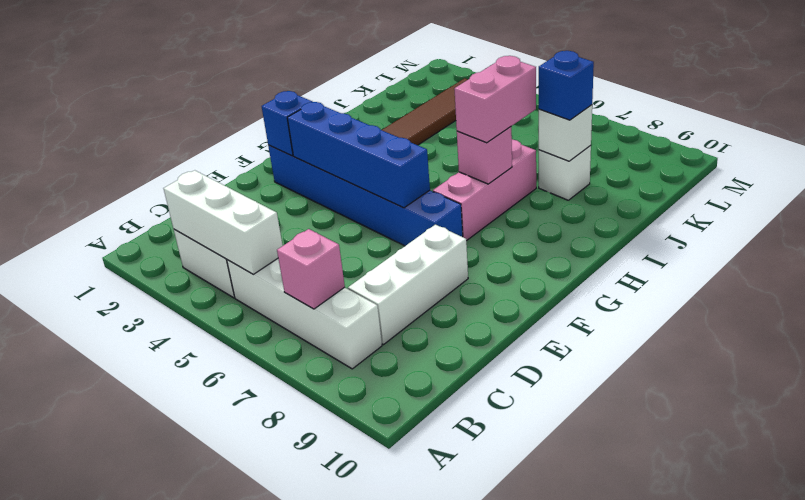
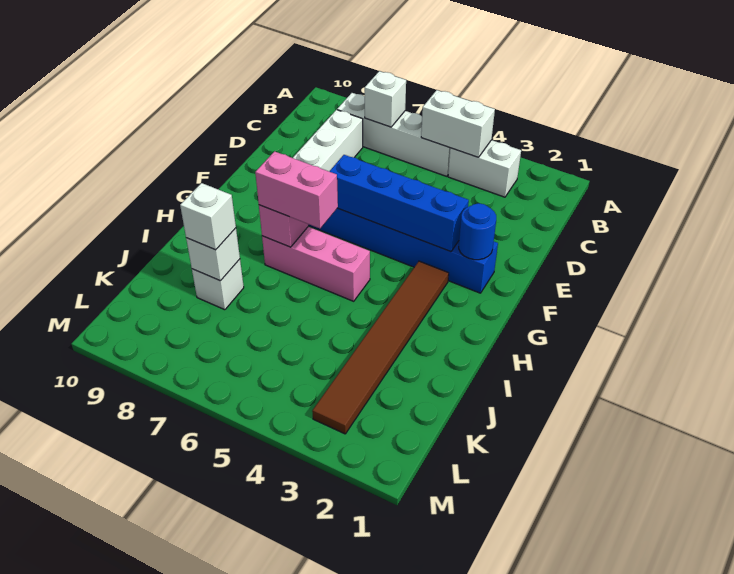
white 1x3 brick [164,170,283,274] -> white 1x2 brick [421,90,495,157]
pink 1x1 brick [277,229,345,309] -> white 1x1 brick [365,71,406,127]
blue 1x1 brick [262,91,312,156] -> blue 1x1 round brick [459,203,496,260]
pink 1x3 brick [433,140,536,241] -> pink 1x3 brick turned to [262,227,370,301]
pink 1x2 brick [454,56,536,143] -> pink 1x2 brick turned to [255,151,338,228]
blue 1x1 brick [539,51,594,120] -> white 1x1 brick [180,183,236,250]

